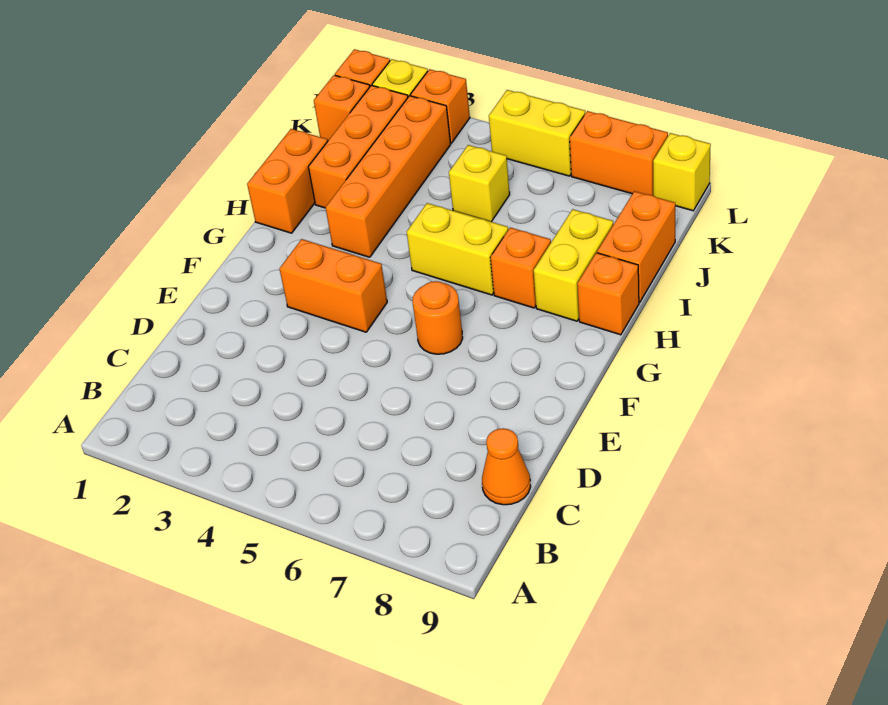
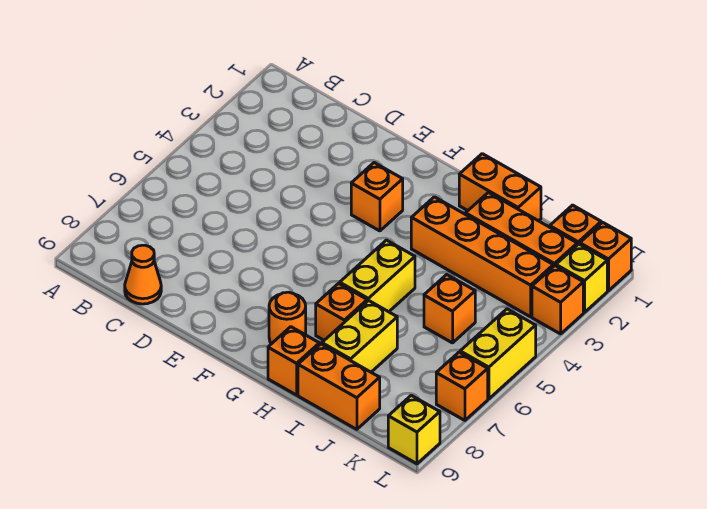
orange 1x2 brick [280,239,387,332] -> orange 1x1 brick [351,163,403,231]
orange 1x1 round brick [413,281,463,354] -> orange 1x1 round brick moved to [269,292,306,344]
yellow 1x2 brick [534,209,613,321] -> yellow 1x2 brick turned to [322,301,397,372]
yellow 1x1 brick [449,145,510,222] -> orange 1x1 brick [424,275,475,343]
orange 1x2 brick [570,111,668,195] -> orange 1x1 brick [436,352,488,420]

